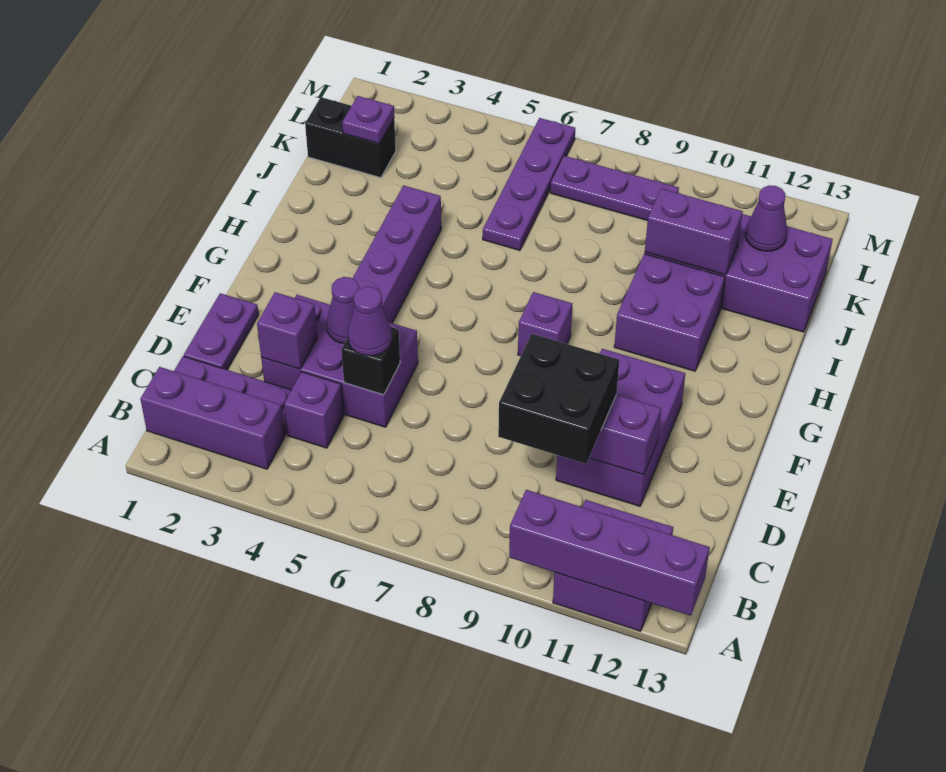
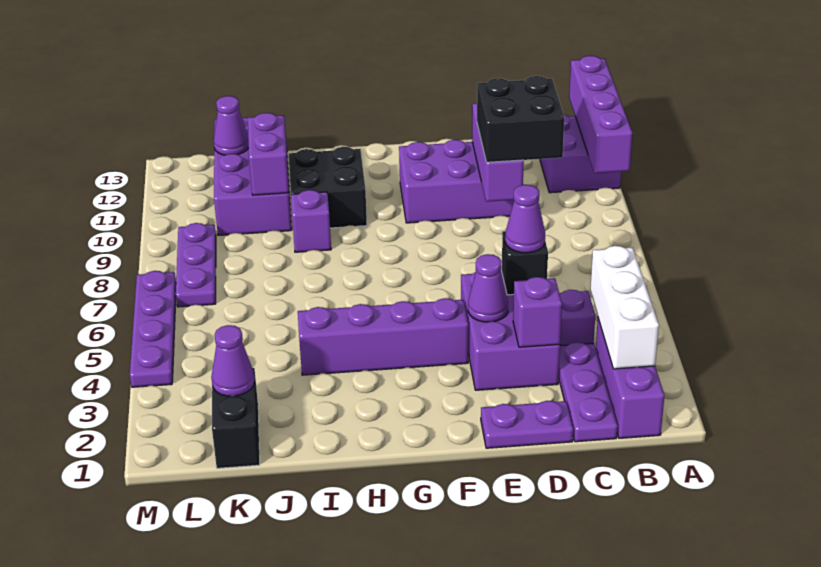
none -> white 1x3 brick [590,246,659,369]
purple 1x1 brick [518,292,572,356] -> purple 1x1 brick moved to [291,190,331,252]
purple 2x2 brick [614,254,725,371] -> black 2x2 brick [289,147,367,228]
purple 1x4 plate [483,118,575,250] -> purple 1x4 plate turned to [130,271,176,387]
purple 1x1 plate [342,96,394,143] -> purple 1x1 cone [211,325,255,396]

